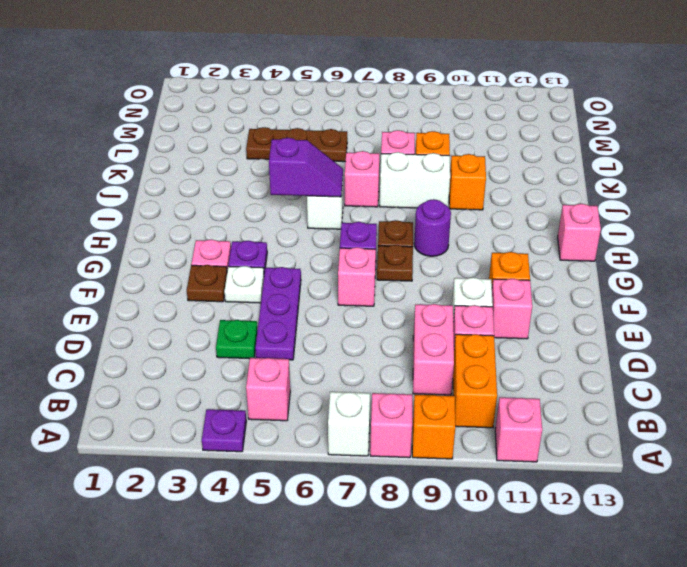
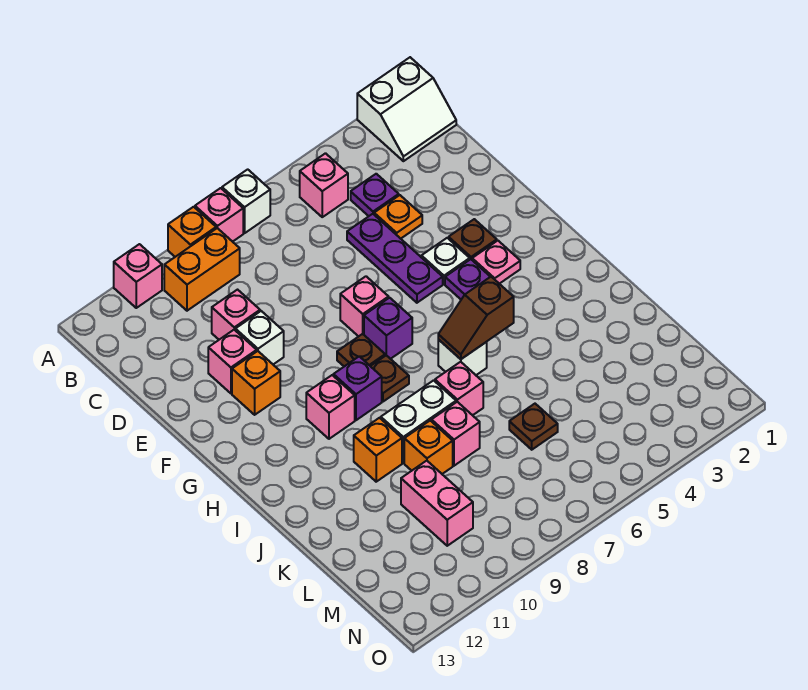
none -> white 2x2 slope [357,57,456,161]
purple 1x1 plate [202,409,246,452] -> purple 1x1 plate moved to [351,174,399,216]
orange 1x2 brick [453,334,497,428] -> orange 1x2 brick turned to [164,228,240,311]
pink 1x2 brick [413,304,454,395] -> pink 1x2 brick moved to [401,461,473,546]
green 1x1 plate [216,320,257,359] -> orange 1x1 plate [374,195,422,239]
purple 1x1 round brick [414,199,451,256] -> purple 1x1 brick [333,356,382,420]
pink 1x1 brick [558,204,601,261] -> pink 1x1 brick moved to [306,375,355,439]
purple 1x2 slope [269,138,343,197] -> brown 1x2 slope [438,277,514,359]
brown 1x3 plate [246,127,347,162] -> brown 1x1 plate [509,404,558,450]

